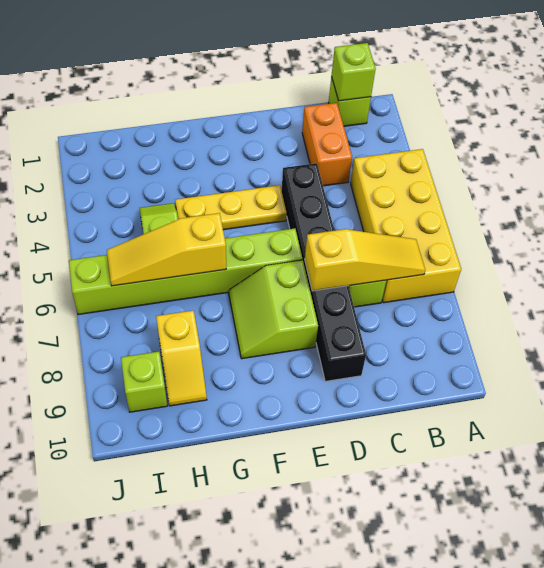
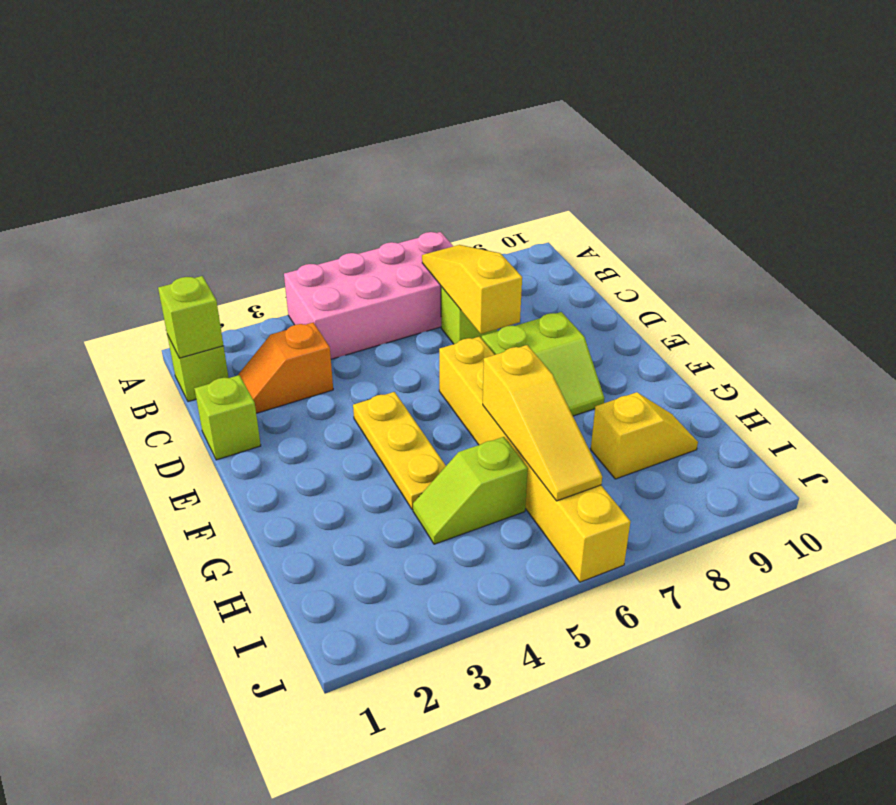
yellow 2x4 brick [351,149,461,303] -> pink 2x4 brick [284,232,453,359]
orange 1x2 brick [302,103,352,186] -> orange 1x2 slope [238,322,333,413]
black 1x6 brick [282,163,366,381] -> none
lime 1x6 brick [69,229,302,315] -> yellow 1x6 brick [439,337,631,582]
lime 1x1 brick [121,352,167,412] -> lime 1x1 brick moved to [194,375,261,460]

